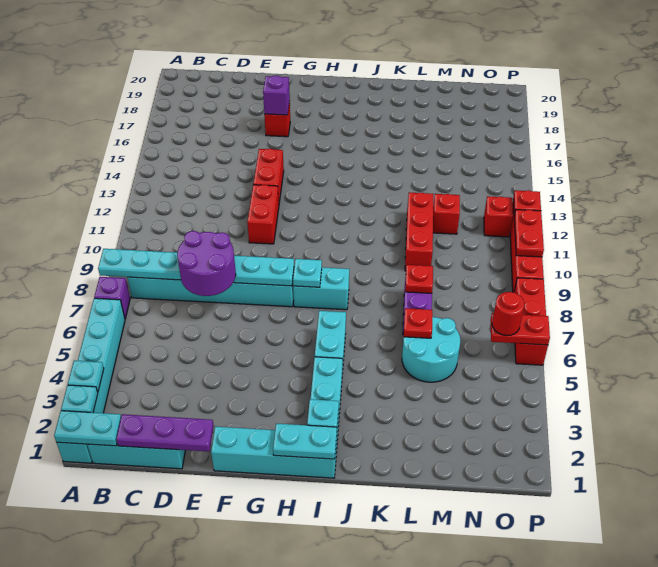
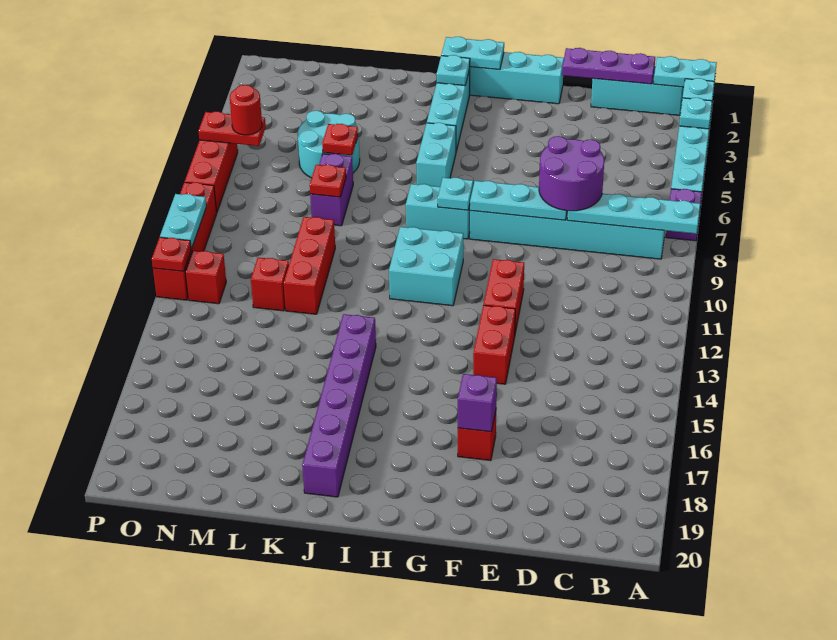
none -> cyan 2x2 brick [389,227,463,306]
none -> purple 1x6 brick [302,314,376,497]
red 1x2 plate [514,210,544,257] -> cyan 1x2 plate [160,194,206,249]

